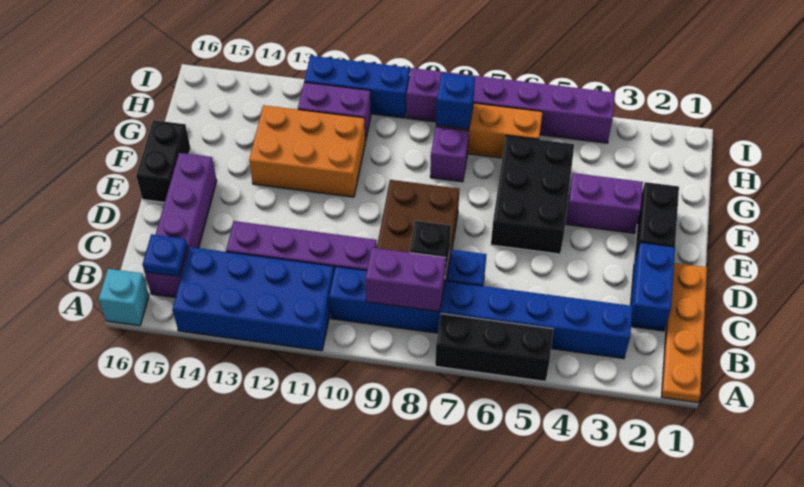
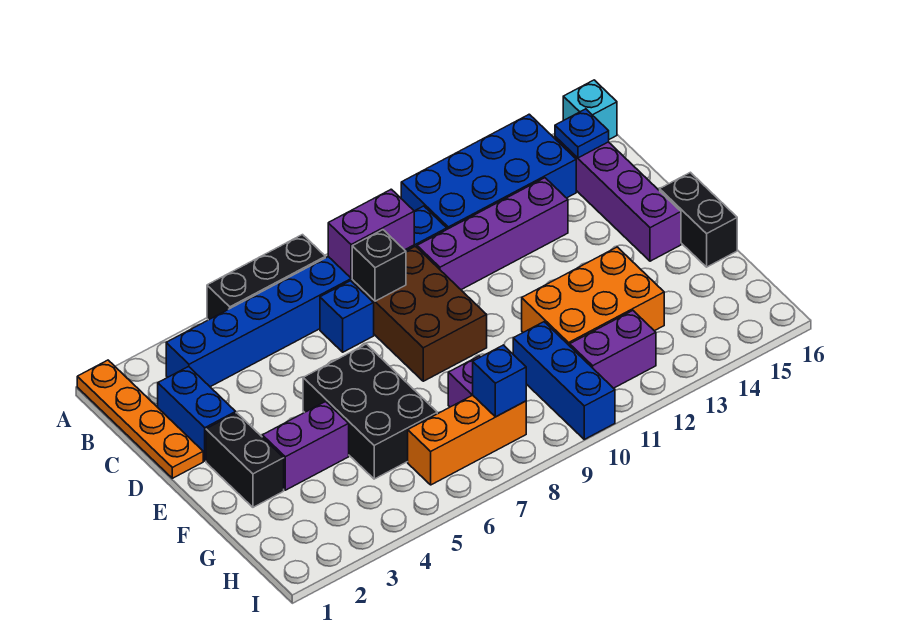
purple 1x6 brick [406,68,615,143] -> none
blue 1x3 brick [304,56,410,118] -> blue 1x3 brick turned to [513,322,615,439]

